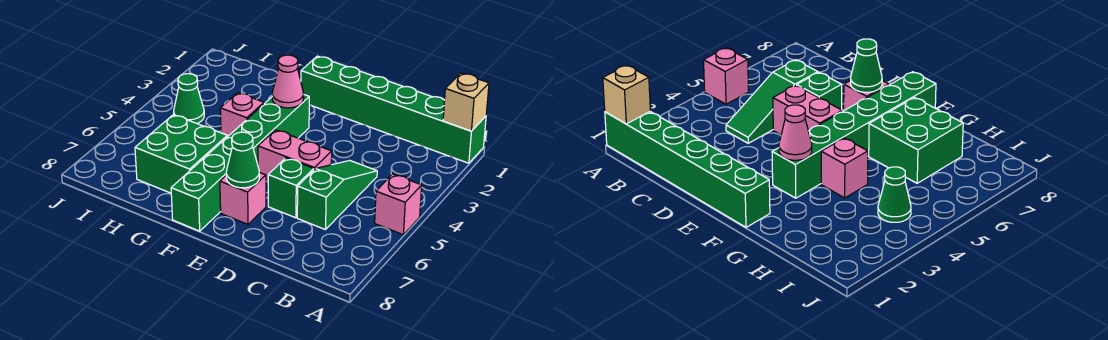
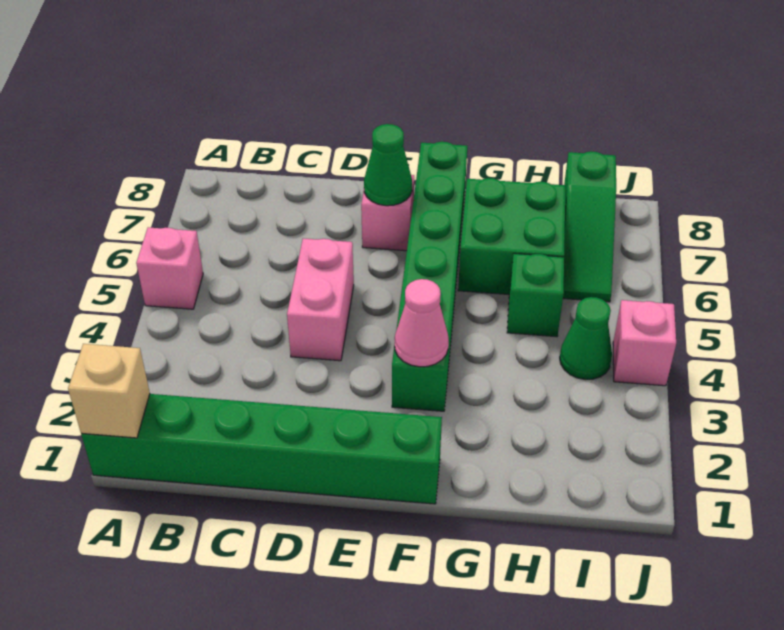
green 1x3 slope [297,160,377,230] -> green 1x3 slope moved to [563,151,616,302]
pink 1x2 brick [258,130,332,182] -> pink 1x2 brick turned to [287,238,354,361]
green 1x1 brick [268,158,314,218] -> green 1x1 brick moved to [507,253,564,337]
pink 1x1 brick [220,93,264,137] -> pink 1x1 brick moved to [613,300,676,386]

